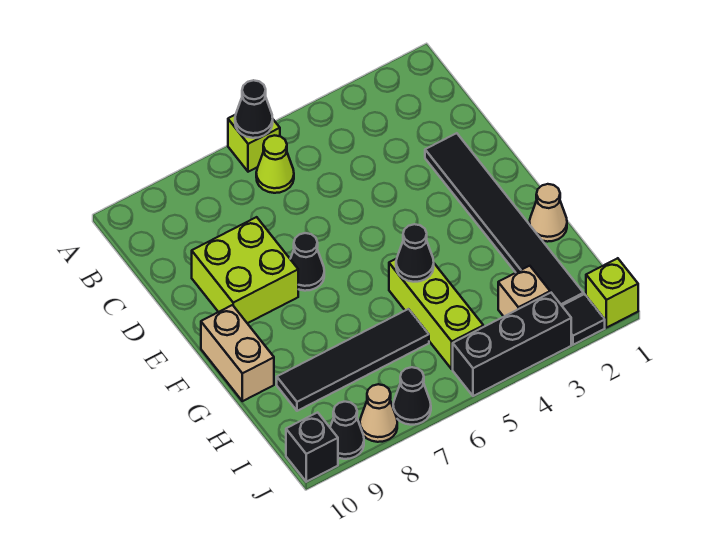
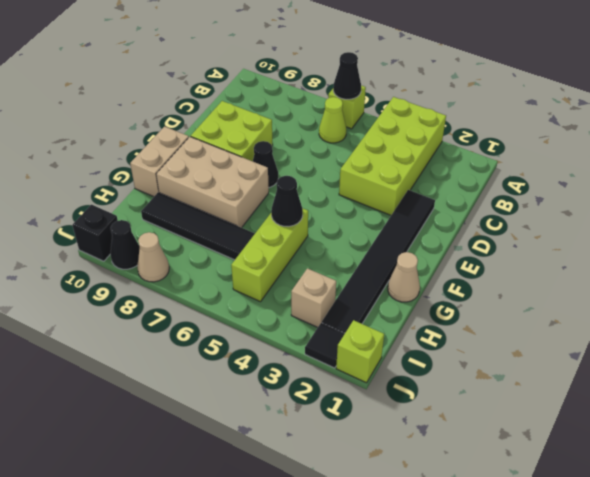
none -> lime 2x4 brick [339,97,446,215]
none -> tan 2x3 brick [156,137,269,228]
black 1x3 brick [453,293,571,396] -> none
black 1x1 cone [393,367,431,425] -> none

